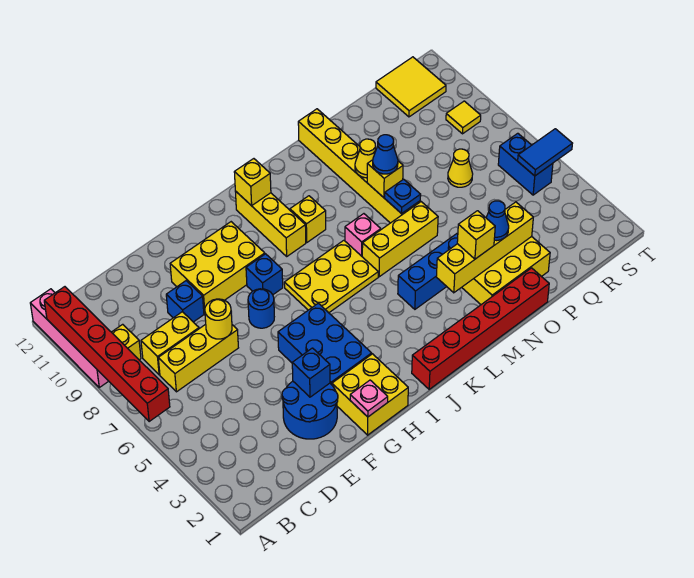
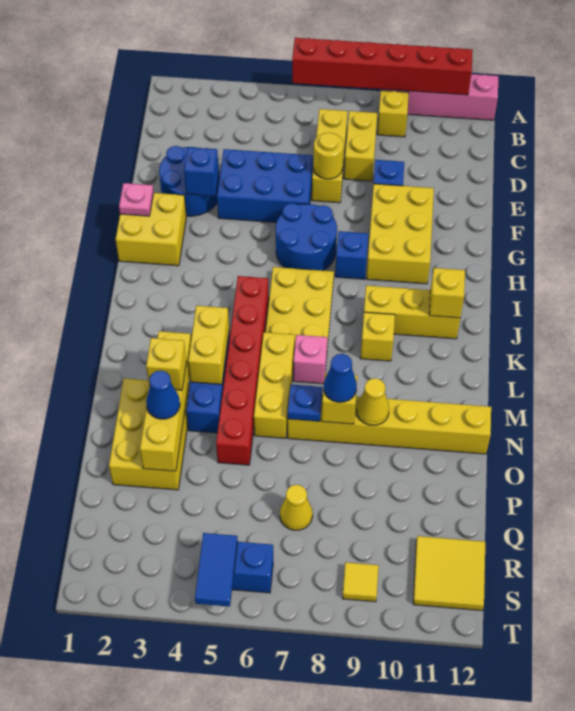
blue 2x3 brick [278,303,372,385] -> blue 2x3 brick moved to [217,149,313,223]
blue 1x1 round brick [248,289,274,328] -> blue 2x2 round brick [276,203,337,271]
red 1x6 brick [412,268,549,389] -> red 1x6 brick moved to [216,276,269,465]
none -> yellow 1x2 brick [188,306,229,384]

